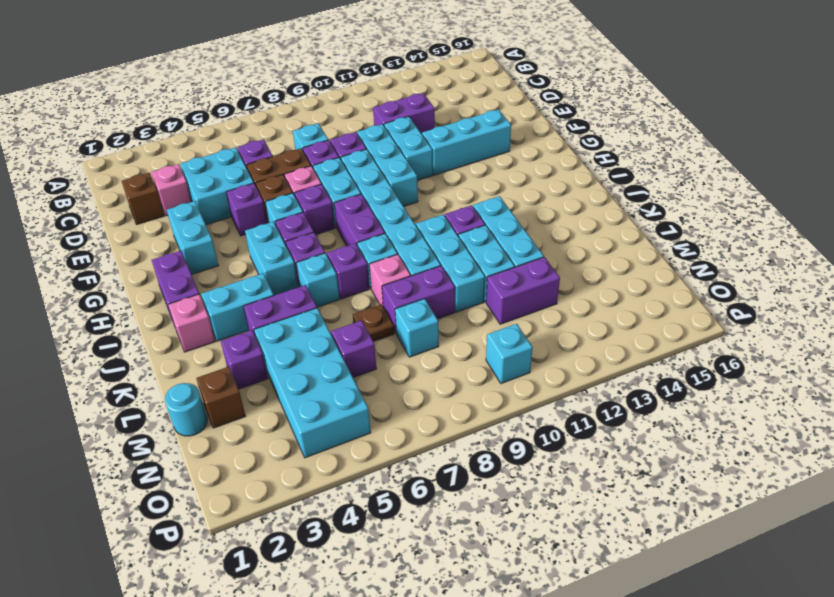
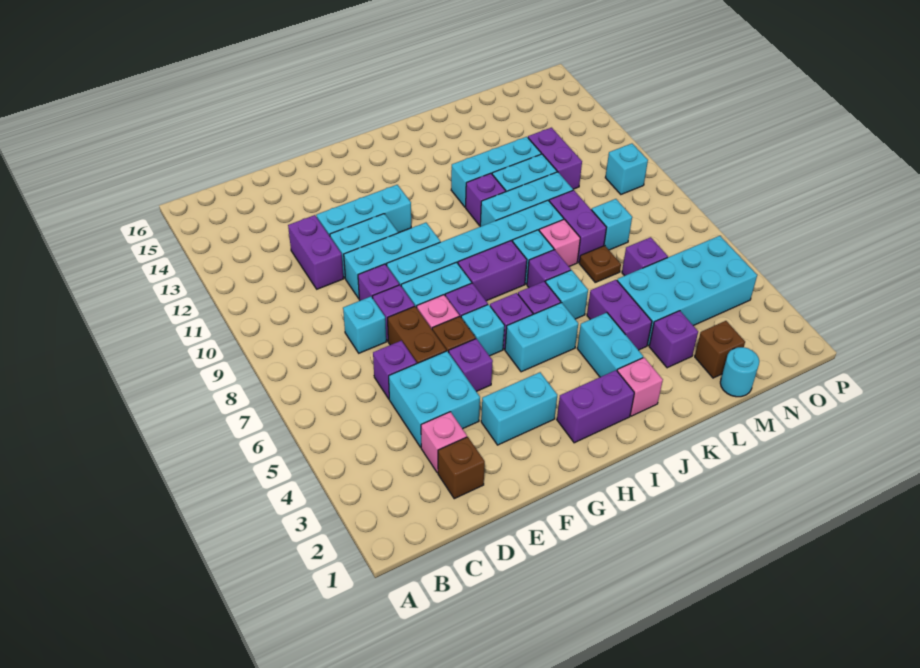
cyan 1x3 brick [422,109,511,175] -> cyan 1x3 brick turned to [316,185,411,236]

